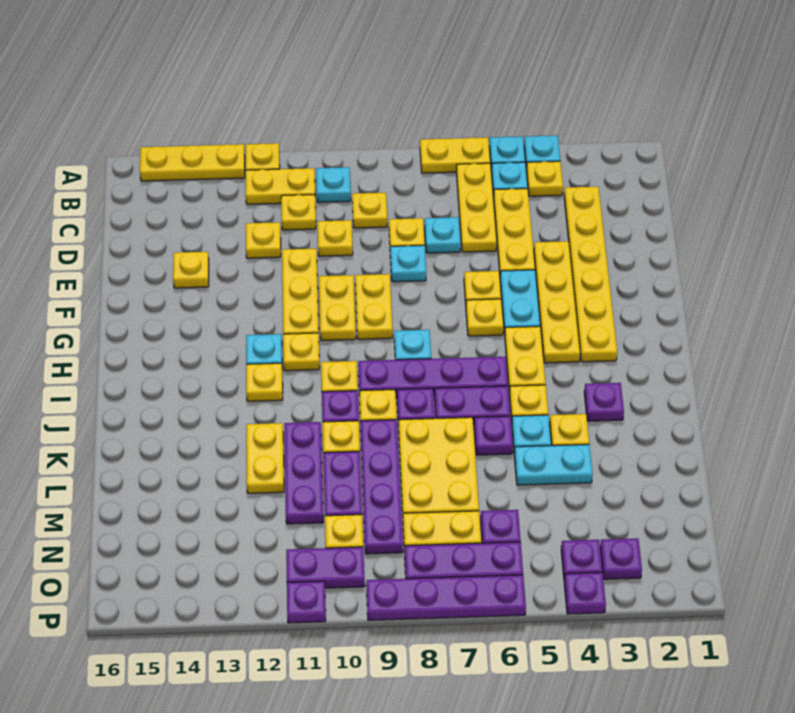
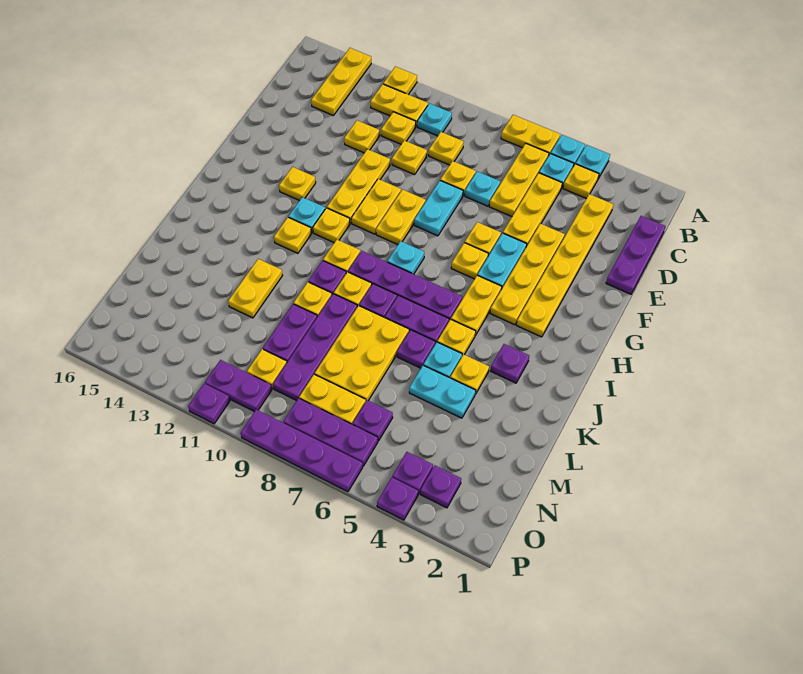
yellow 1x3 plate [140,144,245,181] -> yellow 1x3 plate turned to [311,48,371,116]
cyan 1x1 plate [390,245,426,282] -> cyan 1x2 plate [414,181,463,236]
yellow 1x1 plate [173,252,209,288] -> yellow 1x1 plate moved to [279,167,316,201]
purple 1x3 plate [285,422,323,524] -> purple 1x3 plate moved to [606,216,666,294]

